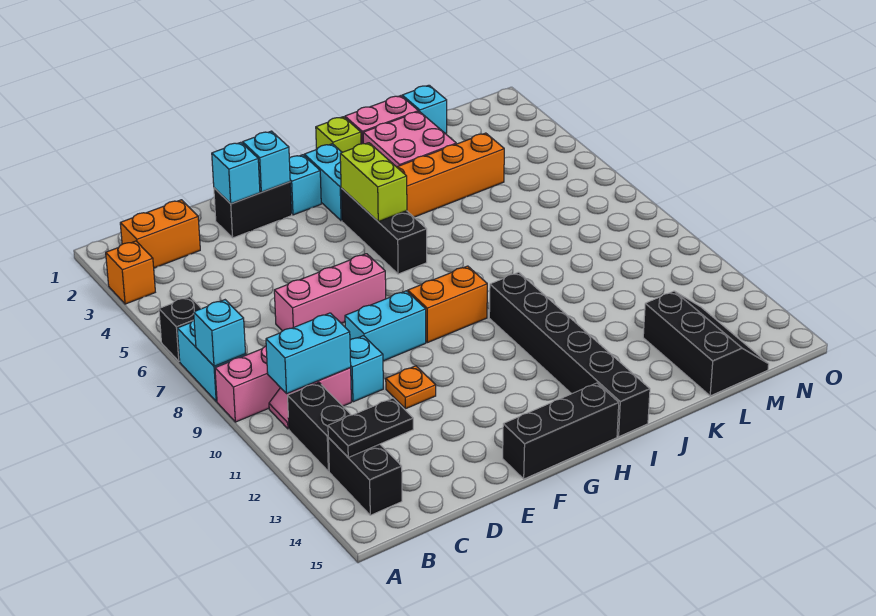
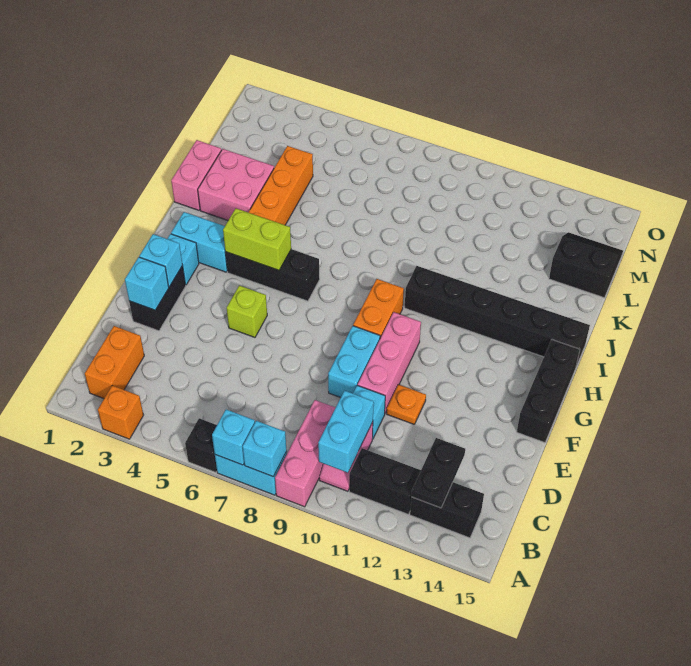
pink 1x3 brick [274,254,386,331] -> pink 1x3 brick moved to [358,312,421,413]
lime 1x1 brick [316,117,361,152] -> lime 1x1 brick moved to [227,285,267,337]
cyan 1x1 brick [402,85,447,134] -> cyan 1x1 brick moved to [212,409,255,465]
black 2x3 slope [643,291,769,396] -> black 2x2 slope [549,232,623,298]

